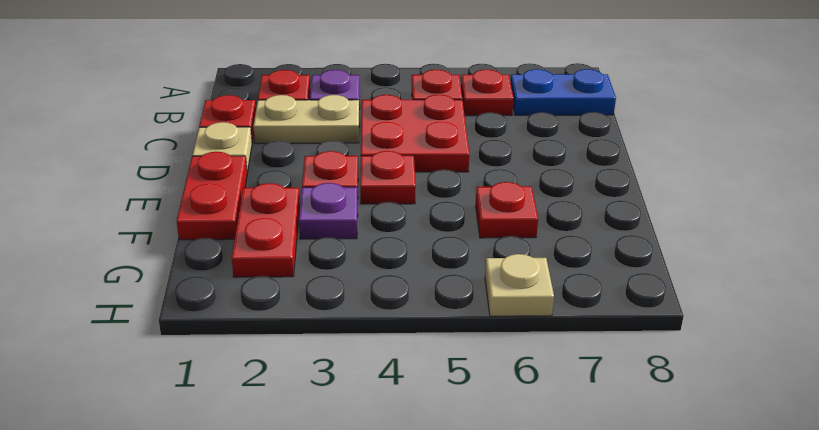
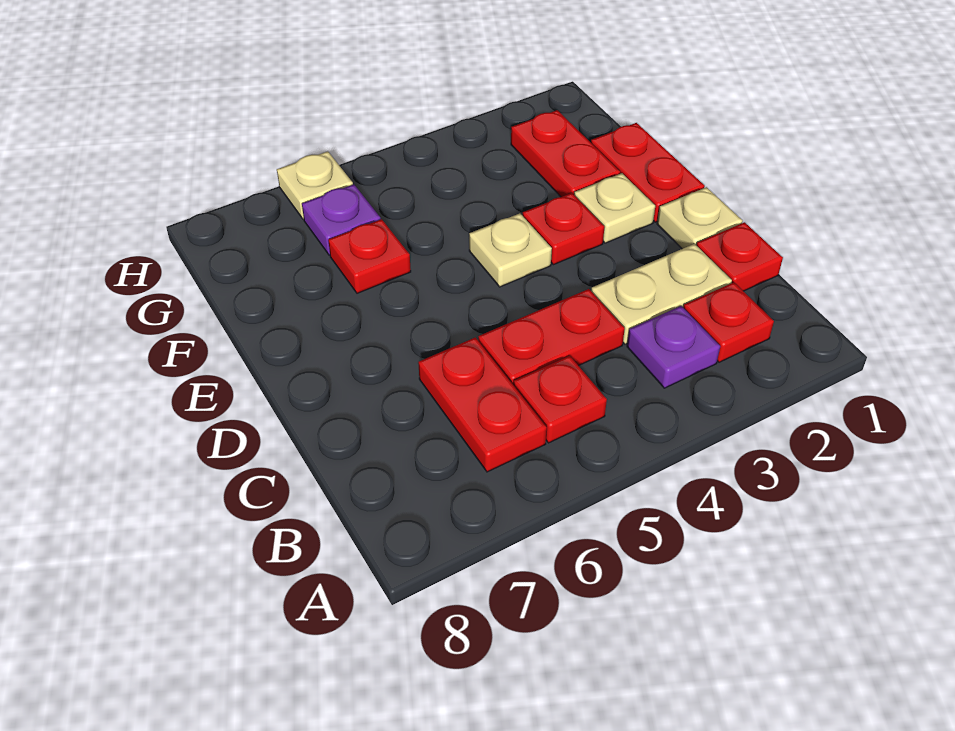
red 1x1 plate [461,69,514,116] -> red 1x2 plate [418,337,547,472]
blue 1x2 plate [511,69,616,115] -> none
red 2x2 plate [361,95,469,172] -> red 1x2 plate [478,289,625,385]
none -> tan 1x1 plate [574,173,655,243]
red 1x1 plate [360,151,416,204] -> tan 1x1 plate [469,213,552,287]
purple 1x1 plate [299,183,358,239] -> purple 1x1 plate moved to [302,184,381,255]

